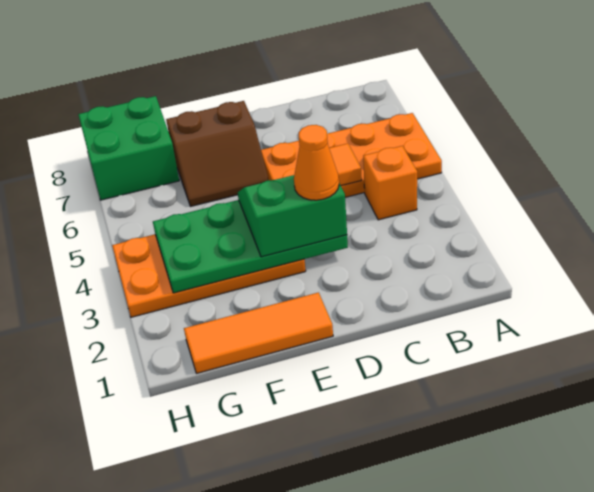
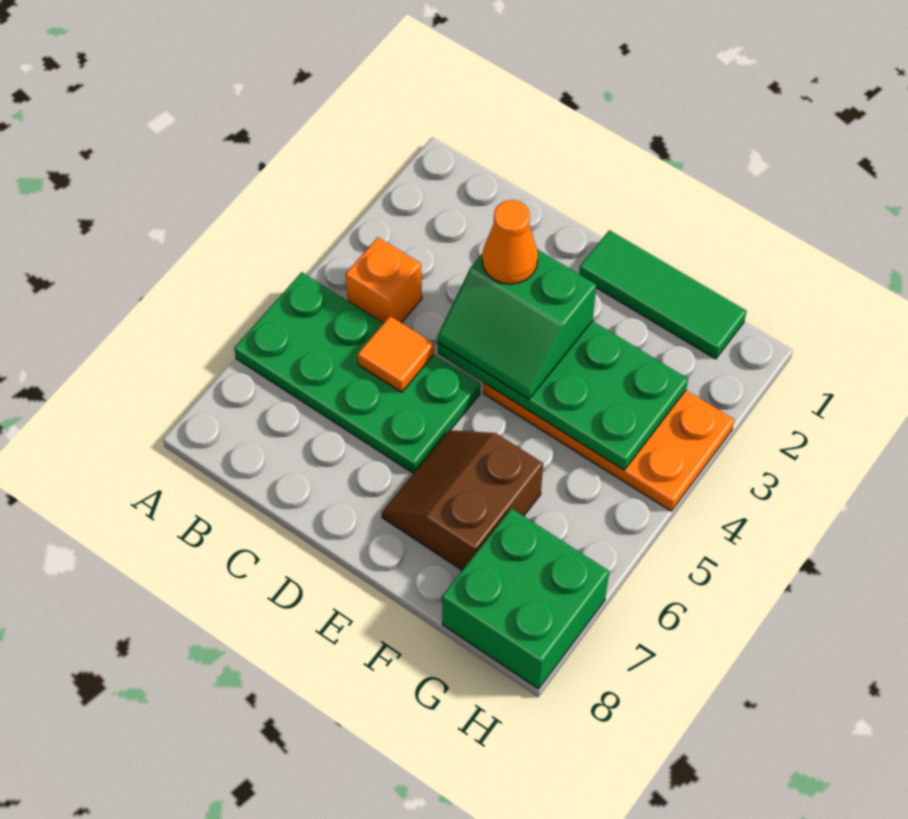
orange 2x4 plate [261,113,442,198] -> green 2x4 plate [234,272,480,473]
orange 1x3 tile [184,293,333,373] -> green 1x3 tile [579,230,746,359]
brown 2x2 slope [166,101,269,206] -> brown 2x2 slope turned to [382,430,543,570]

